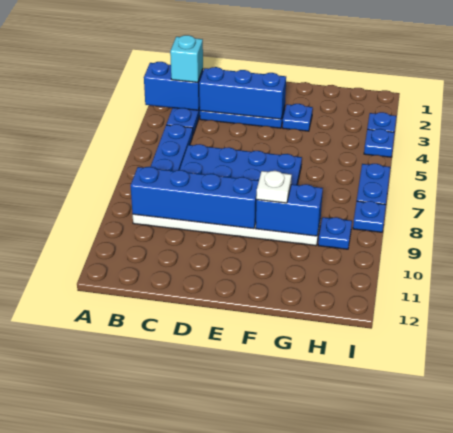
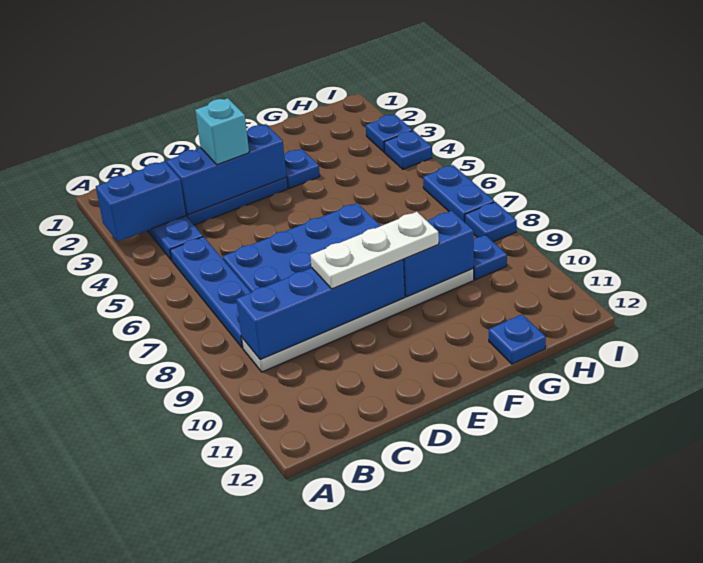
cyan 1x1 brick [170,35,203,82] -> cyan 1x1 brick moved to [195,98,249,165]
white 1x1 plate [256,171,292,203] -> white 1x3 plate [310,212,439,289]
none -> blue 1x1 plate [489,314,546,364]

